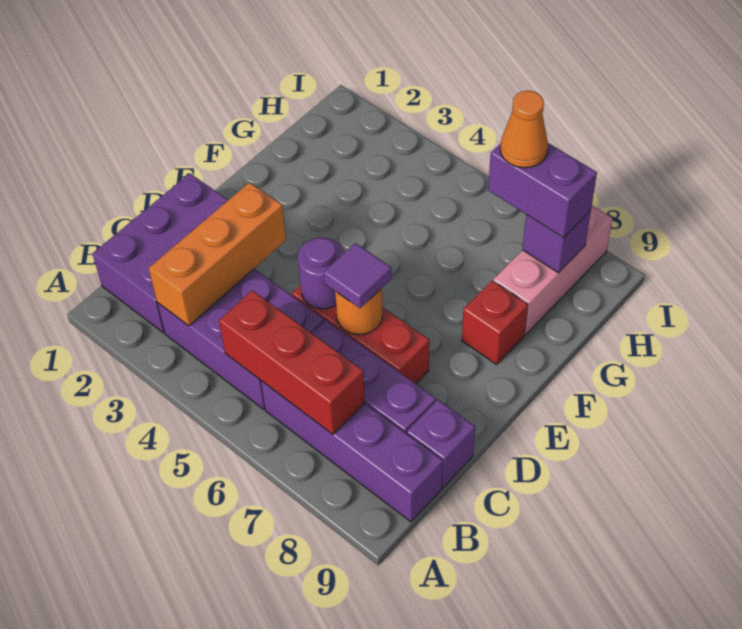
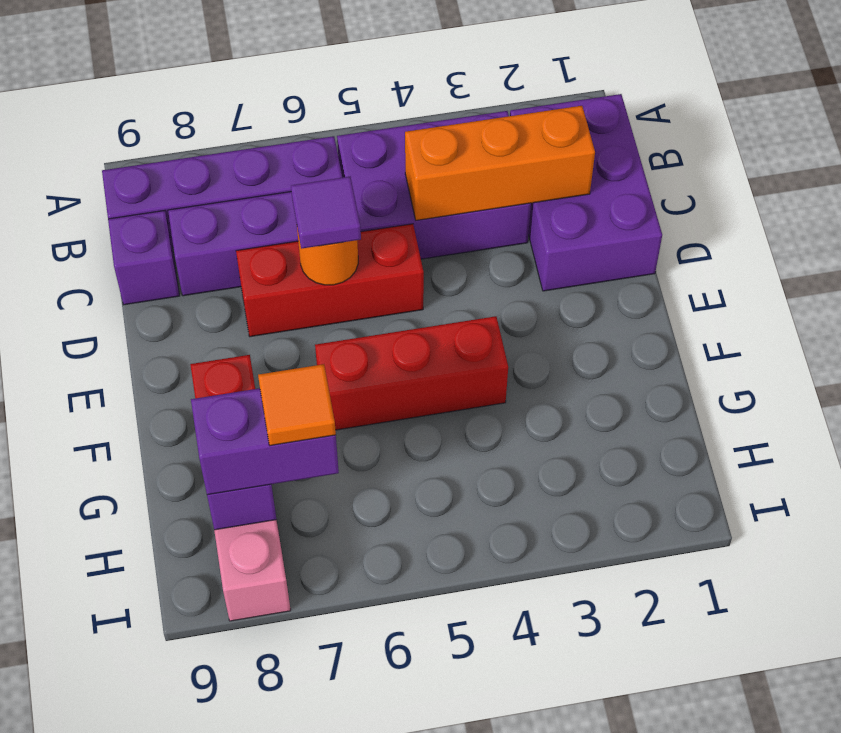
orange 1x3 brick [149,183,286,326] -> orange 1x3 brick turned to [405,106,595,220]
red 1x3 brick [219,290,365,434] -> red 1x3 brick moved to [315,316,508,430]
purple 1x1 round brick [298,238,344,309] -> none
orange 1x1 cone [500,91,548,168] -> orange 1x1 tile [258,364,336,446]

